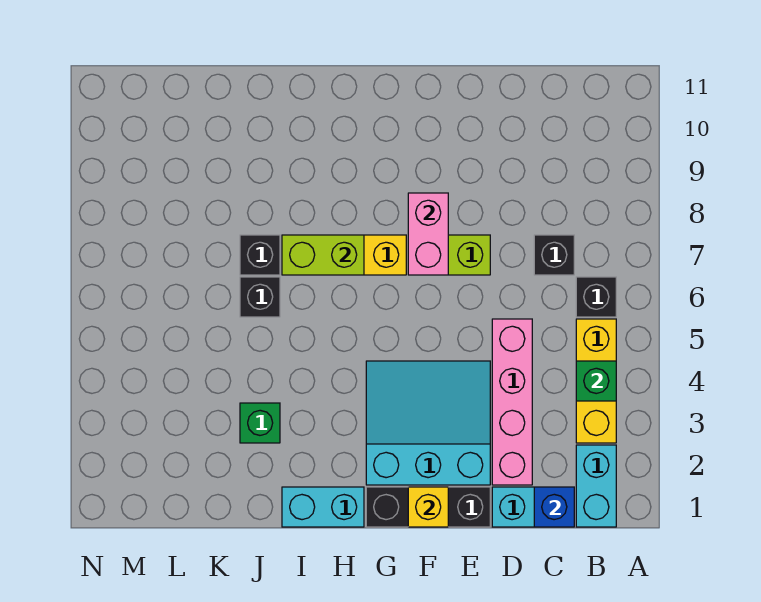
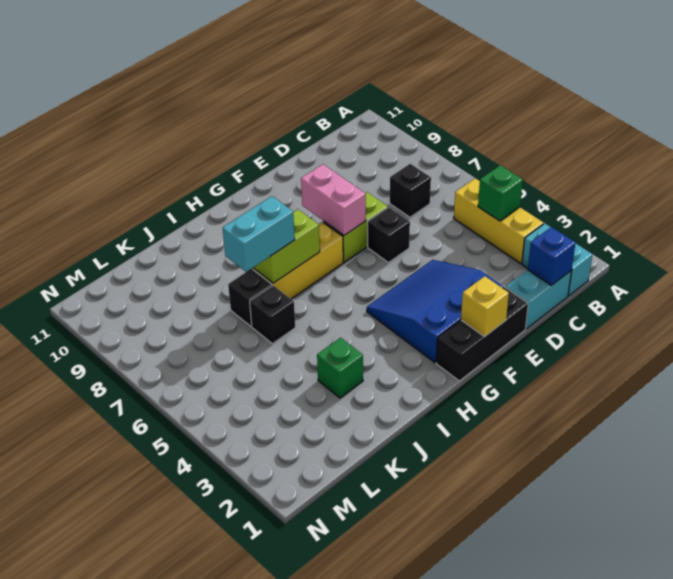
black 1x1 brick [576,277,616,317] -> black 1x1 brick moved to [368,207,410,262]
pink 1x4 brick [492,319,532,485] -> none
cyan 3x3 slope [366,361,490,485] -> blue 3x3 slope [367,260,504,363]
cyan 1x2 brick [282,487,364,527] -> cyan 1x2 brick moved to [223,196,295,272]

